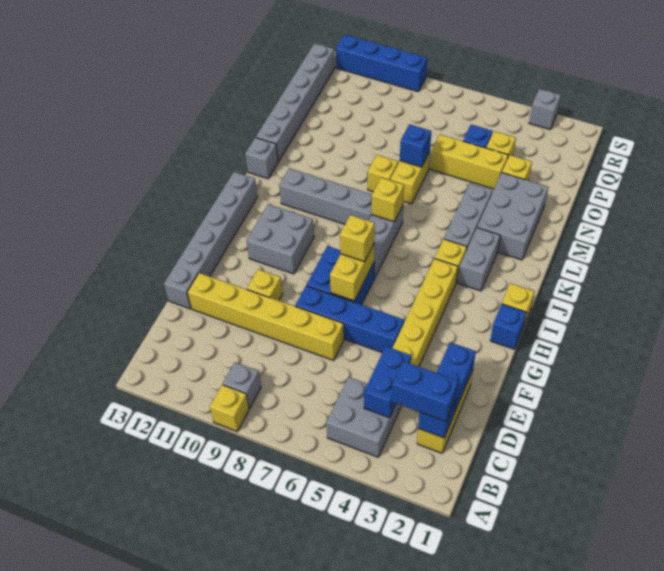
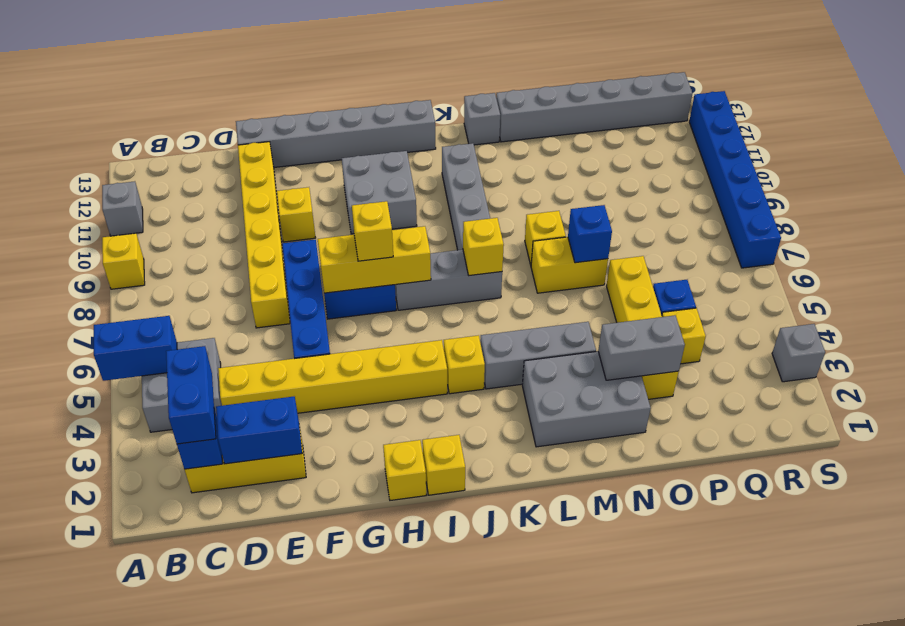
grey 1x1 brick [223,362,261,409] -> grey 1x1 brick moved to [102,181,143,236]
blue 1x2 brick [364,346,411,418] -> blue 1x2 brick moved to [94,316,177,381]
yellow 1x2 brick [330,244,374,301] -> yellow 1x3 brick [318,226,431,293]
blue 1x1 brick [490,304,526,349] -> yellow 1x1 brick [383,440,426,500]
grey 1x2 brick [458,228,500,291] -> grey 1x2 brick moved to [598,315,685,380]
blue 1x4 brick [336,35,427,92] -> blue 1x6 brick [689,91,781,268]

